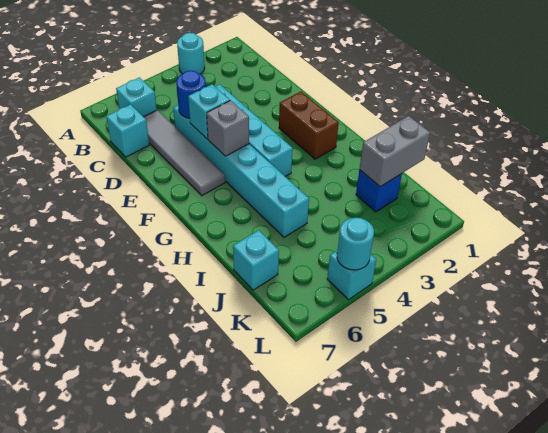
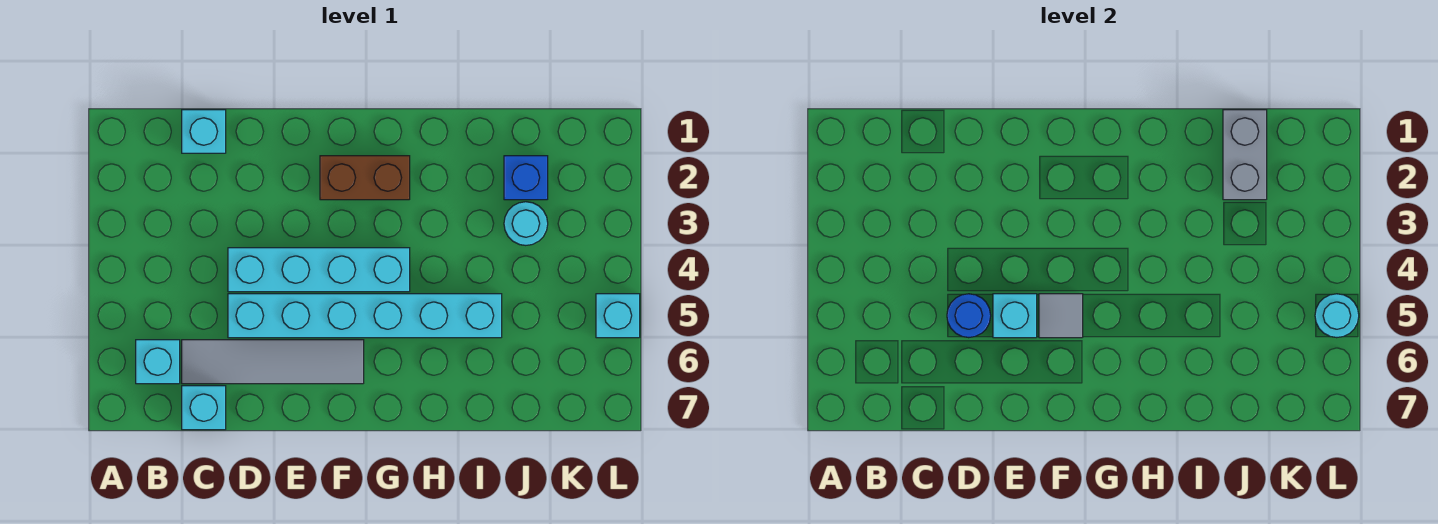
cyan 1x1 round brick [177,33,205,74] -> cyan 1x1 round brick moved to [504,202,548,245]
grey 1x1 brick [207,100,249,156] -> grey 1x1 tile [1039,294,1083,338]
cyan 1x1 brick [233,230,279,290] -> cyan 1x1 brick moved to [182,110,226,153]

